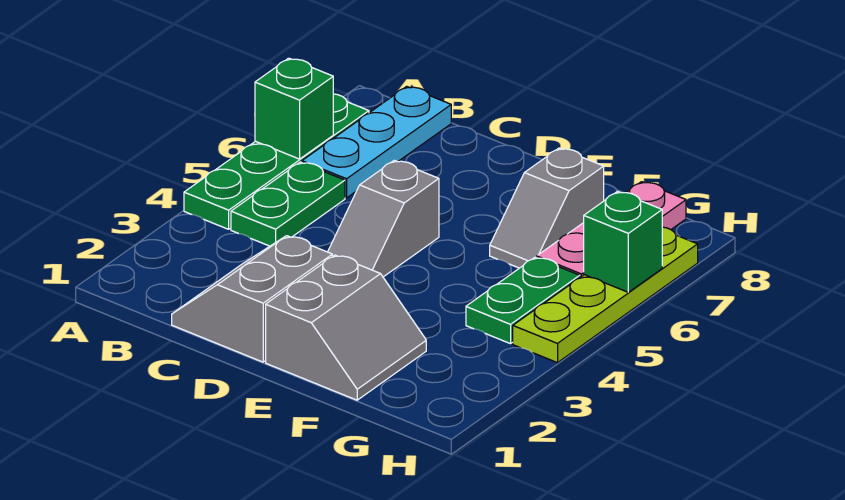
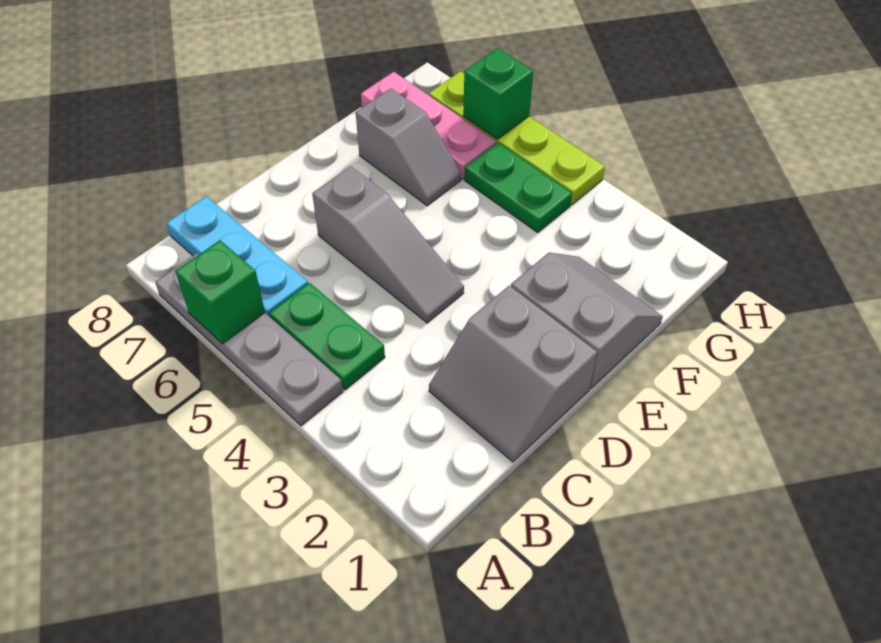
green 1x4 plate [184,94,369,229] -> grey 1x4 plate [155,253,343,426]
grey 1x2 slope [328,160,439,277] -> grey 1x3 slope [312,166,464,323]

